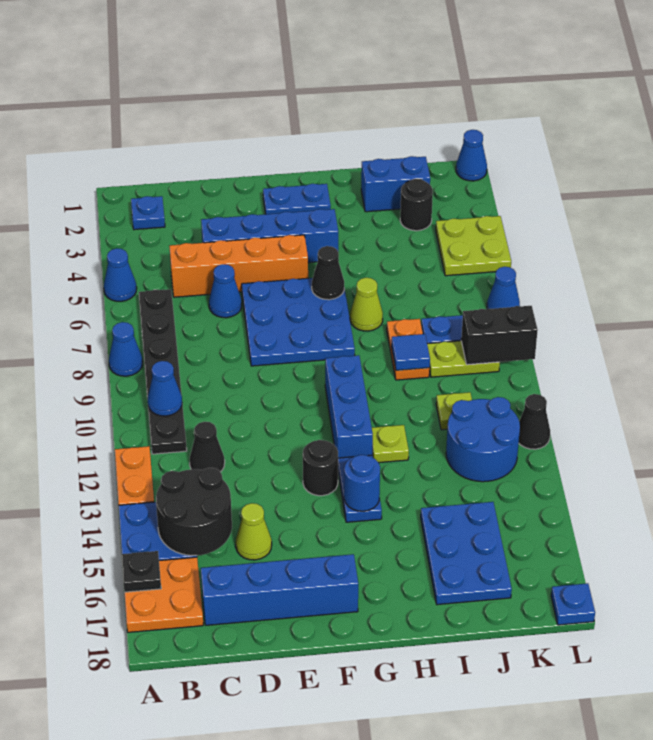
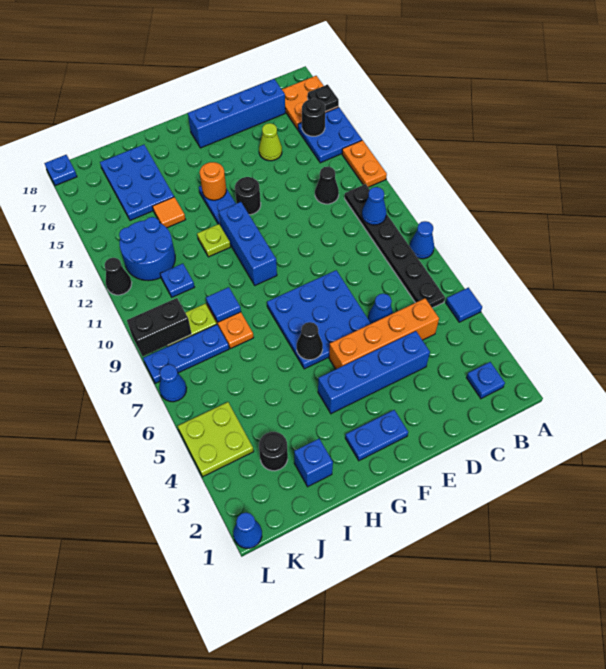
blue 1x1 cone [104,248,137,301] -> blue 1x1 tile [446,288,482,322]
black 2x2 round brick [156,468,232,556] -> black 1x1 round brick [302,99,326,136]
blue 1x1 round brick [344,455,380,511] -> orange 1x1 round brick [200,162,226,200]
lime 1x1 cone [350,278,383,331] -> none
blue 1x2 brick [361,156,430,212] -> blue 1x1 brick [294,439,333,487]
none -> orange 1x1 tile [153,197,186,228]
lime 1x1 plate [436,392,472,430] -> blue 1x1 plate [160,264,194,297]

